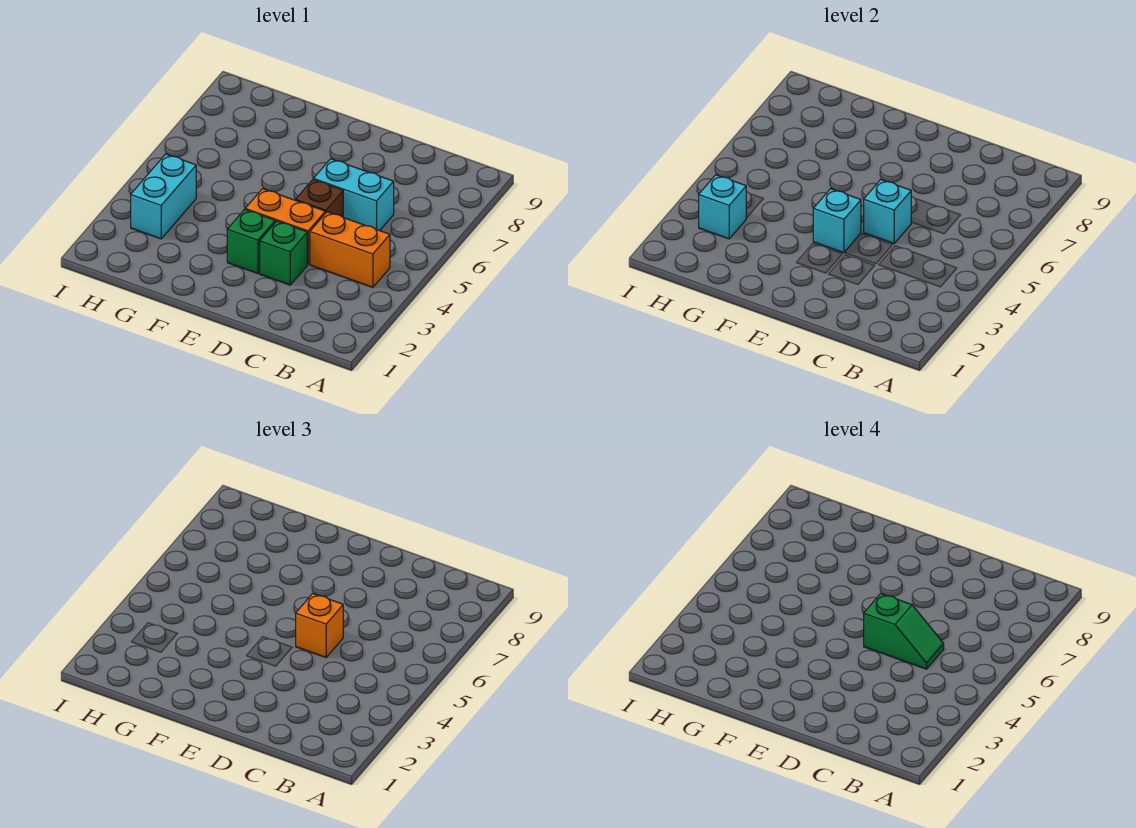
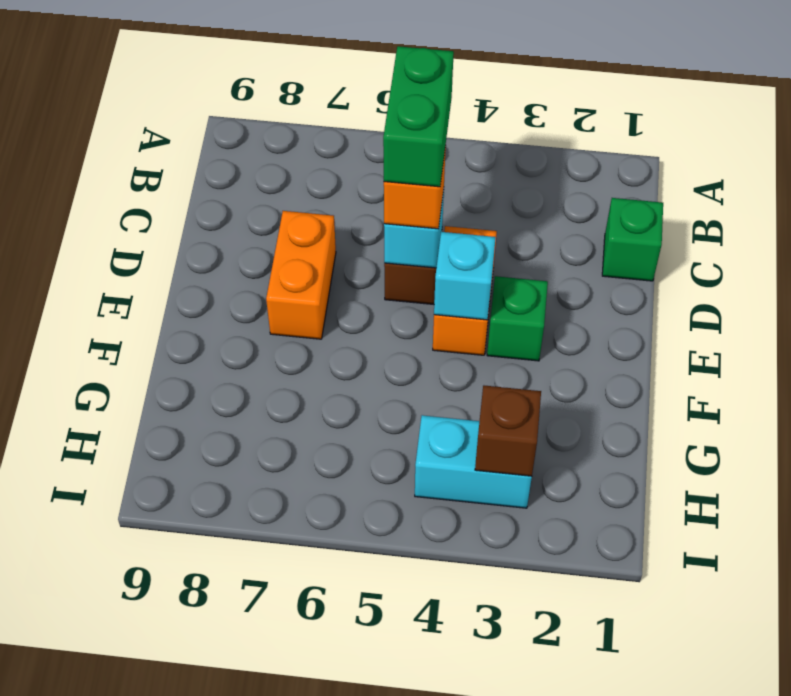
orange 1x2 brick [310,212,390,288] -> orange 1x2 brick moved to [266,211,336,339]
green 1x2 slope [864,594,944,669] -> green 1x2 brick [383,46,454,187]
cyan 1x2 brick [314,159,394,231] -> none
green 1x1 brick [260,221,307,285] -> green 1x1 brick moved to [602,198,663,281]
cyan 1x1 brick [699,175,746,239] -> brown 1x1 brick [475,386,541,476]

